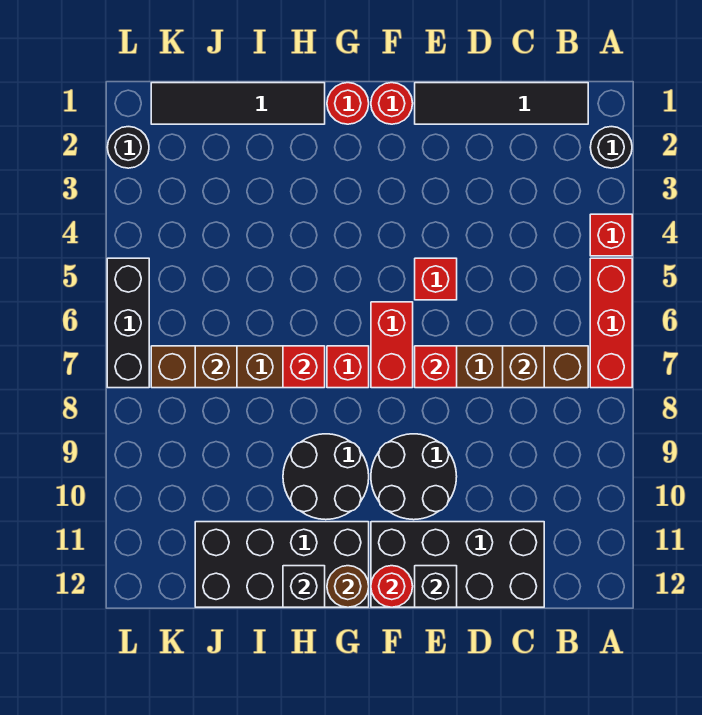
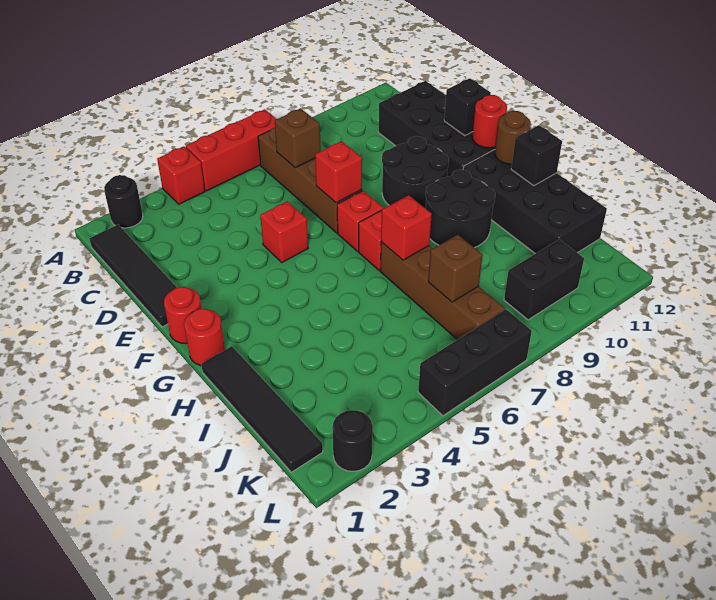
red 1x2 brick [371,302,413,388] -> red 1x1 brick [337,191,384,251]
none -> black 1x2 brick [504,240,584,320]

